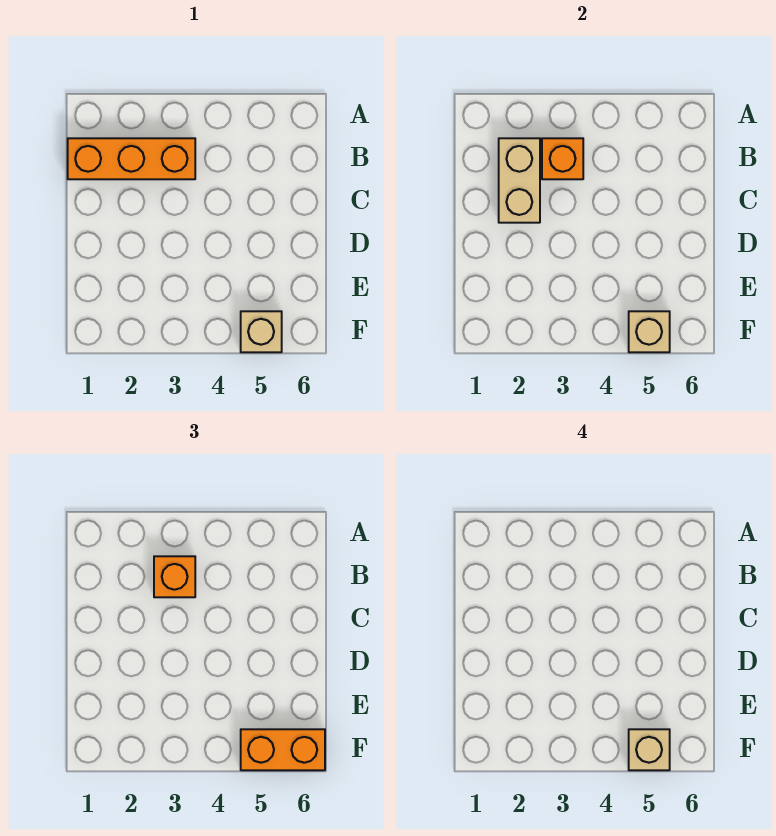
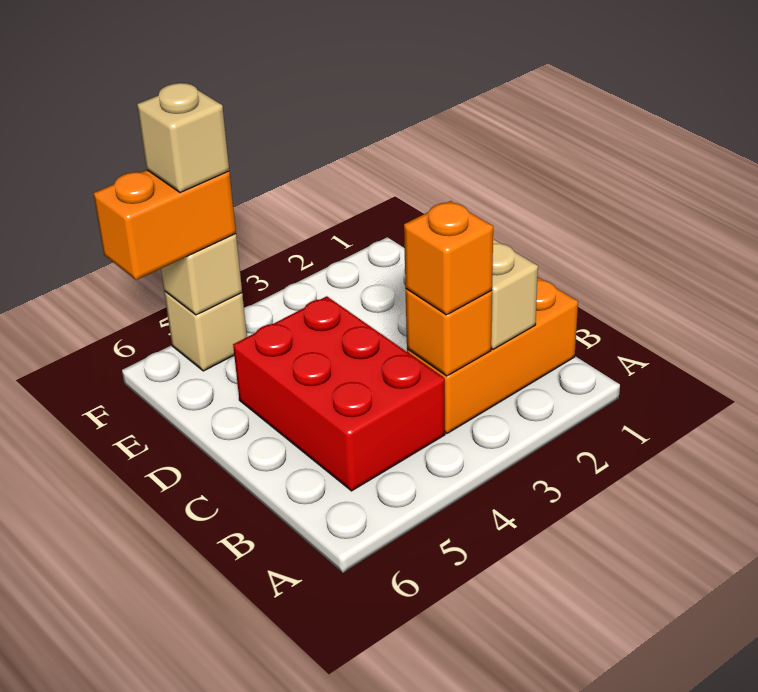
none -> red 2x3 brick [233,296,445,491]

